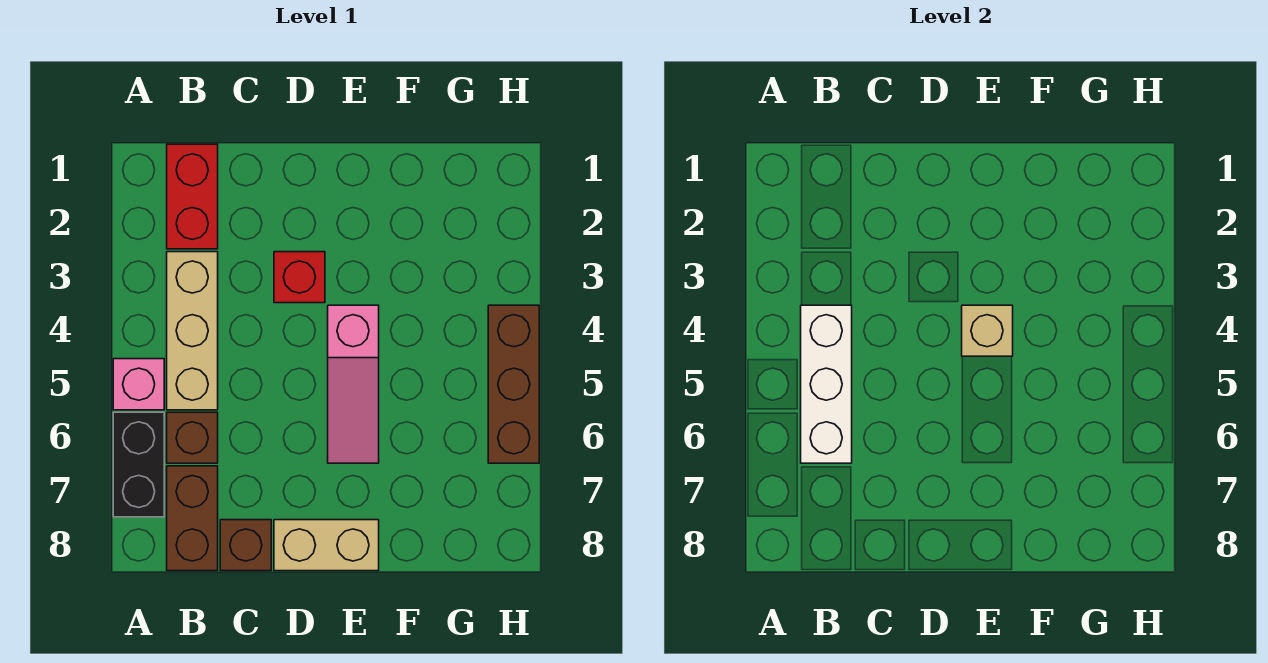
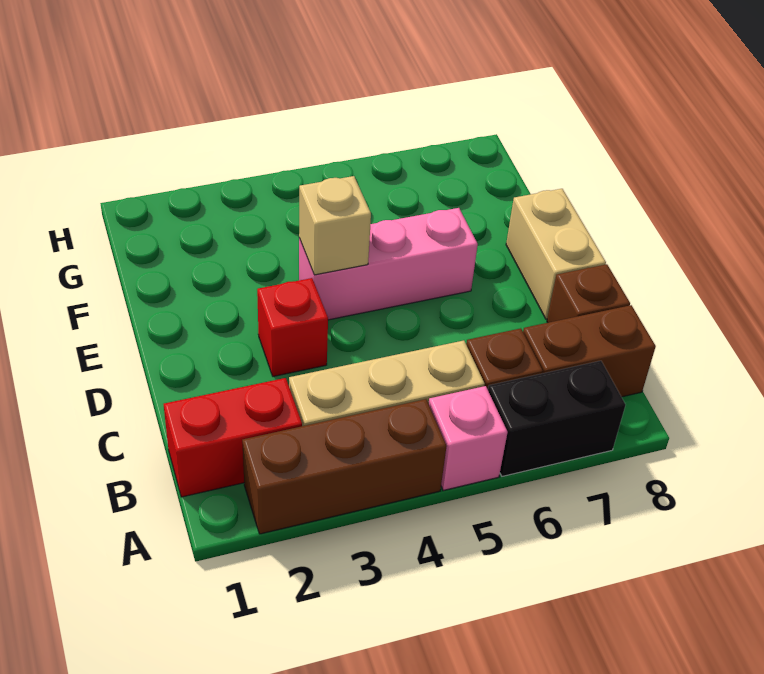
white 1x3 brick [801,305,852,463] -> none
pink 1x3 slope [328,305,379,463] -> pink 1x3 brick [299,208,478,320]
brown 1x3 brick [488,305,539,463] -> brown 1x3 brick moved to [242,399,447,534]

